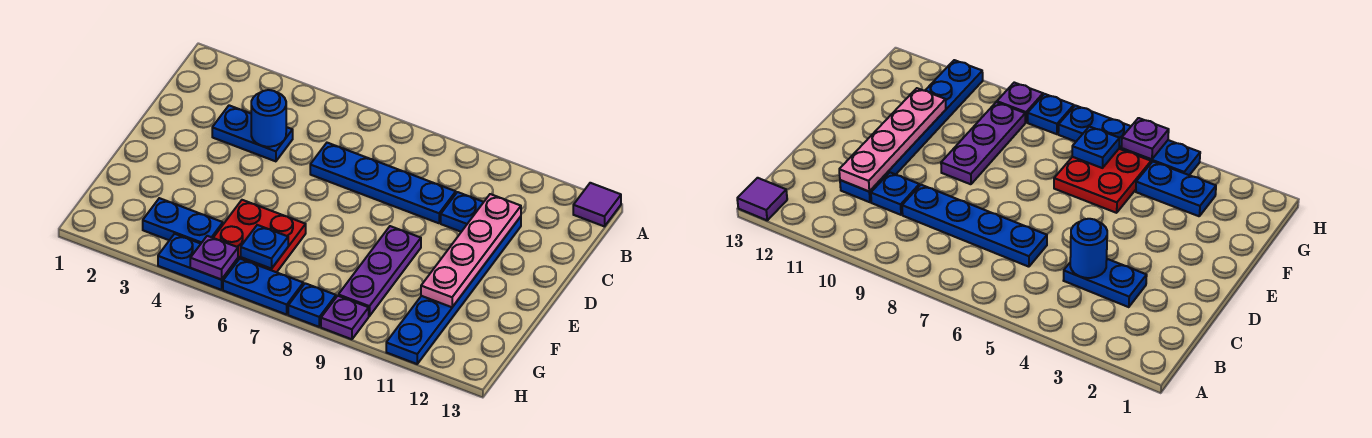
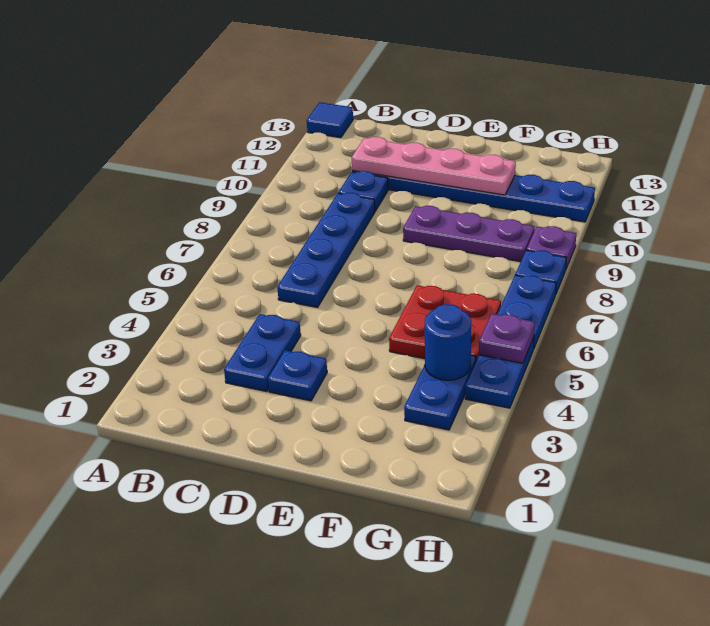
purple 1x1 tile [573,183,621,226] -> blue 1x1 tile [307,102,353,138]
blue 1x1 round brick [251,90,286,147] -> blue 1x1 round brick moved to [425,304,471,380]
blue 1x1 plate [241,225,288,269] -> blue 1x1 plate moved to [268,350,327,401]

